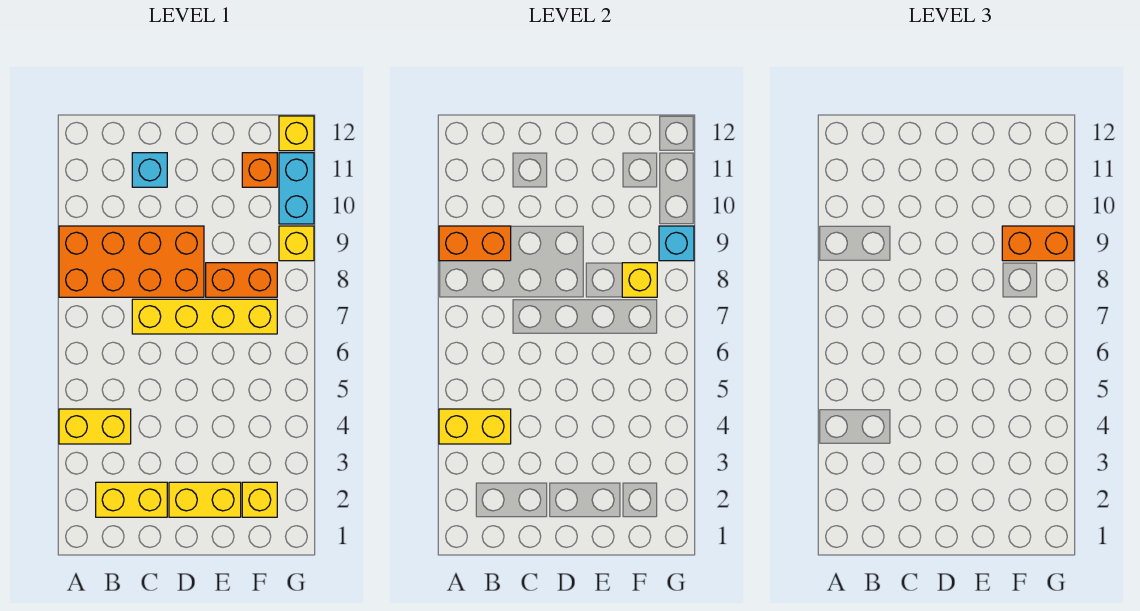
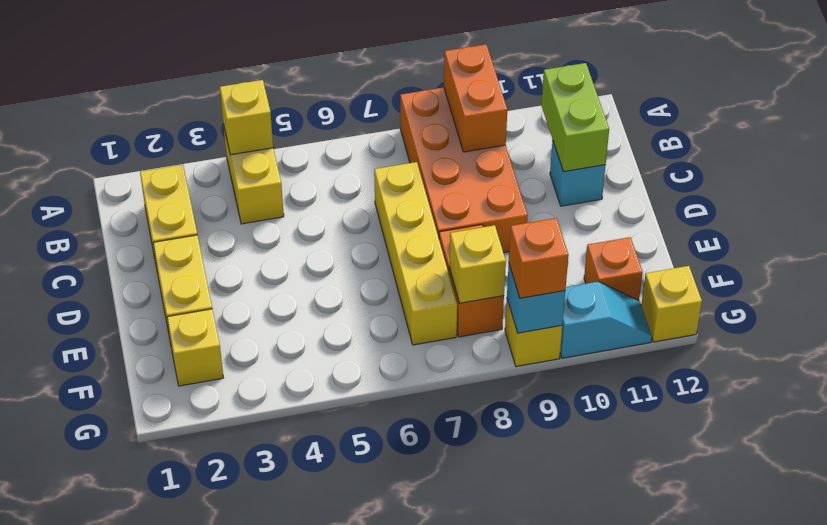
yellow 1x2 brick [439,409,511,444] -> yellow 1x1 brick [220,80,273,155]
none -> lime 1x2 brick [541,63,609,172]
orange 1x2 brick [1002,226,1074,261] -> orange 1x1 brick [509,218,568,298]
cyan 1x2 brick [279,153,314,224] -> cyan 1x2 slope [560,281,652,358]

